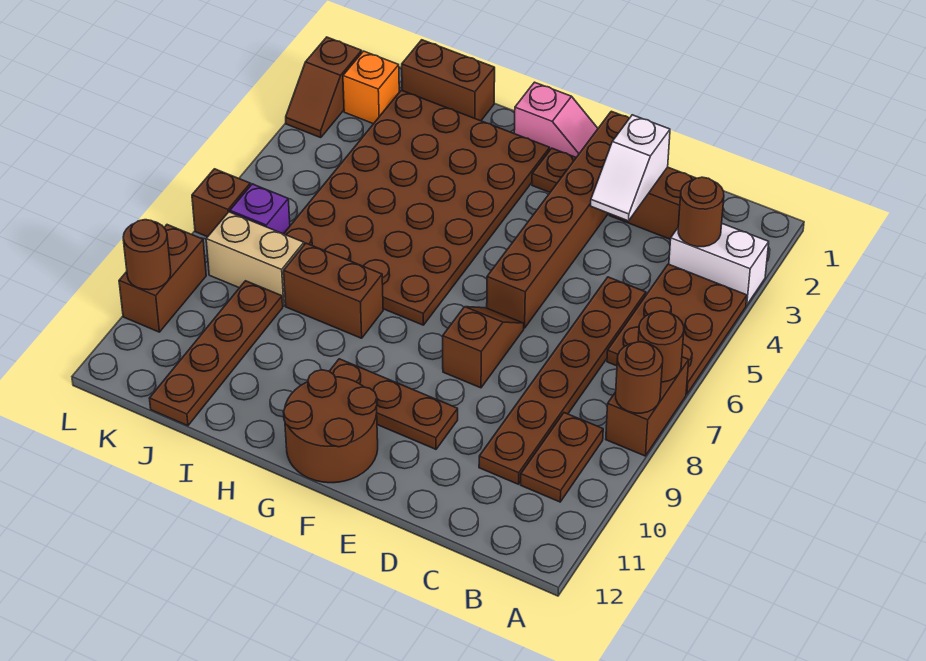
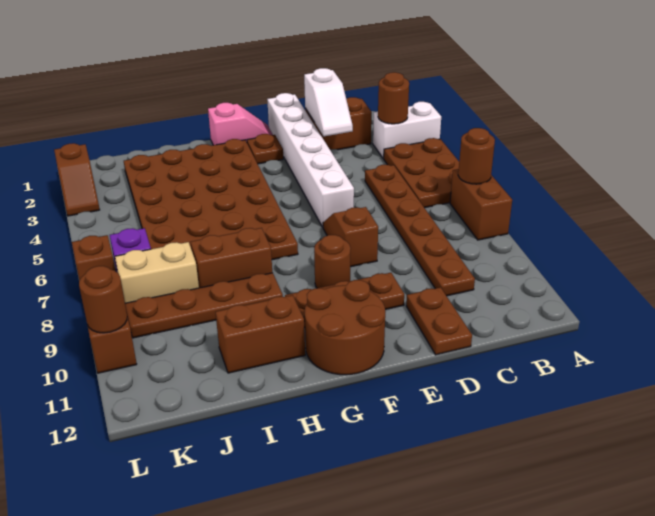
brown 1x1 round brick [616,342,663,413] -> brown 1x1 round brick moved to [314,235,351,288]
brown 1x2 plate [521,413,603,502] -> brown 1x2 plate moved to [406,287,472,355]
brown 1x6 brick [487,111,629,328] -> white 1x6 brick [267,93,354,227]
brown 1x2 brick [402,40,495,121] -> brown 1x2 brick moved to [215,295,305,373]
brown 1x4 plate [149,281,283,426] -> brown 1x4 plate turned to [125,273,283,338]
orange 1x1 brick [343,51,399,124] -> none

